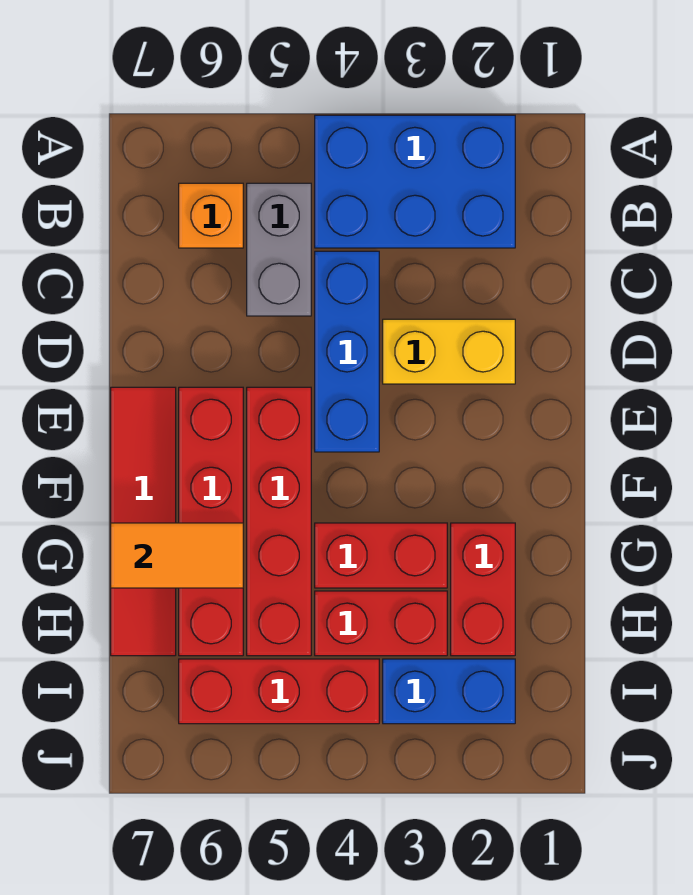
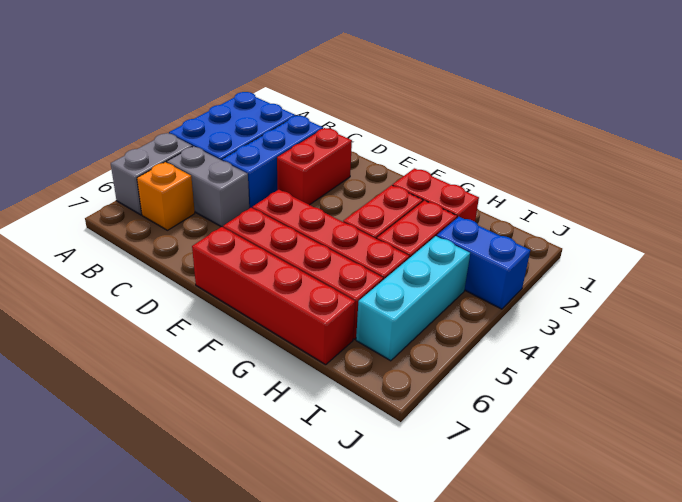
none -> grey 1x2 brick [111,133,192,215]
blue 1x3 brick [315,251,379,452] -> blue 1x3 brick turned to [222,116,323,208]
yellow 1x2 brick [383,319,515,384] -> red 1x2 brick [277,128,352,205]
red 1x4 tile [111,387,176,656] -> red 1x4 brick [192,227,355,365]
orange 1x2 tile [111,523,243,588] -> none
blue 1x2 brick [383,659,515,724] -> blue 1x2 brick turned to [437,217,530,309]
red 1x3 brick [179,659,379,724] -> cyan 1x3 brick [356,236,470,361]

